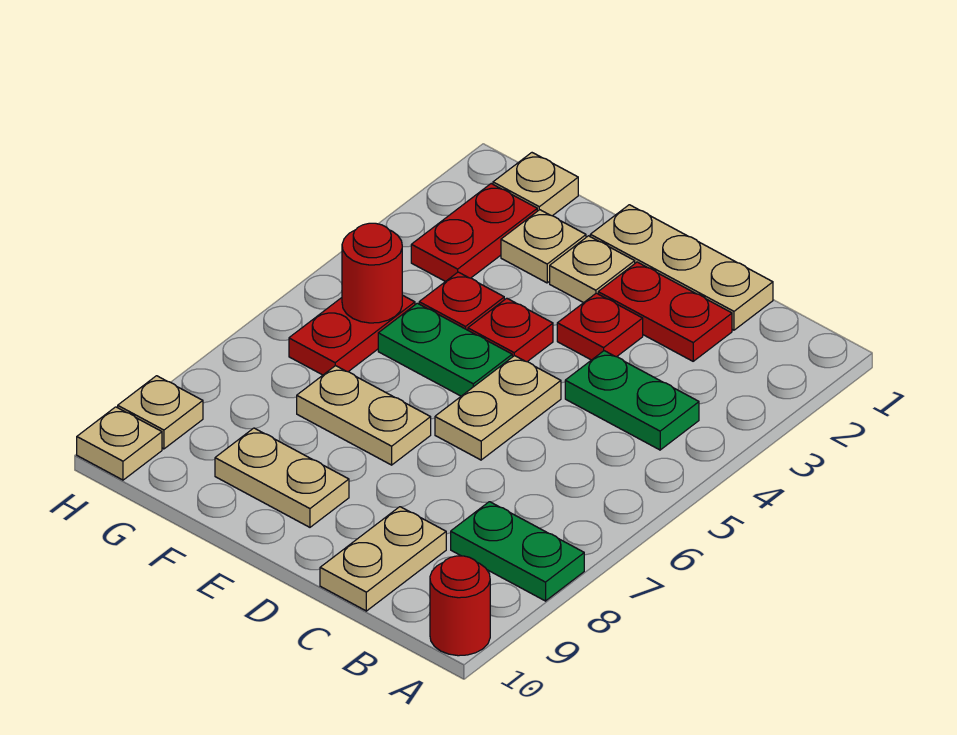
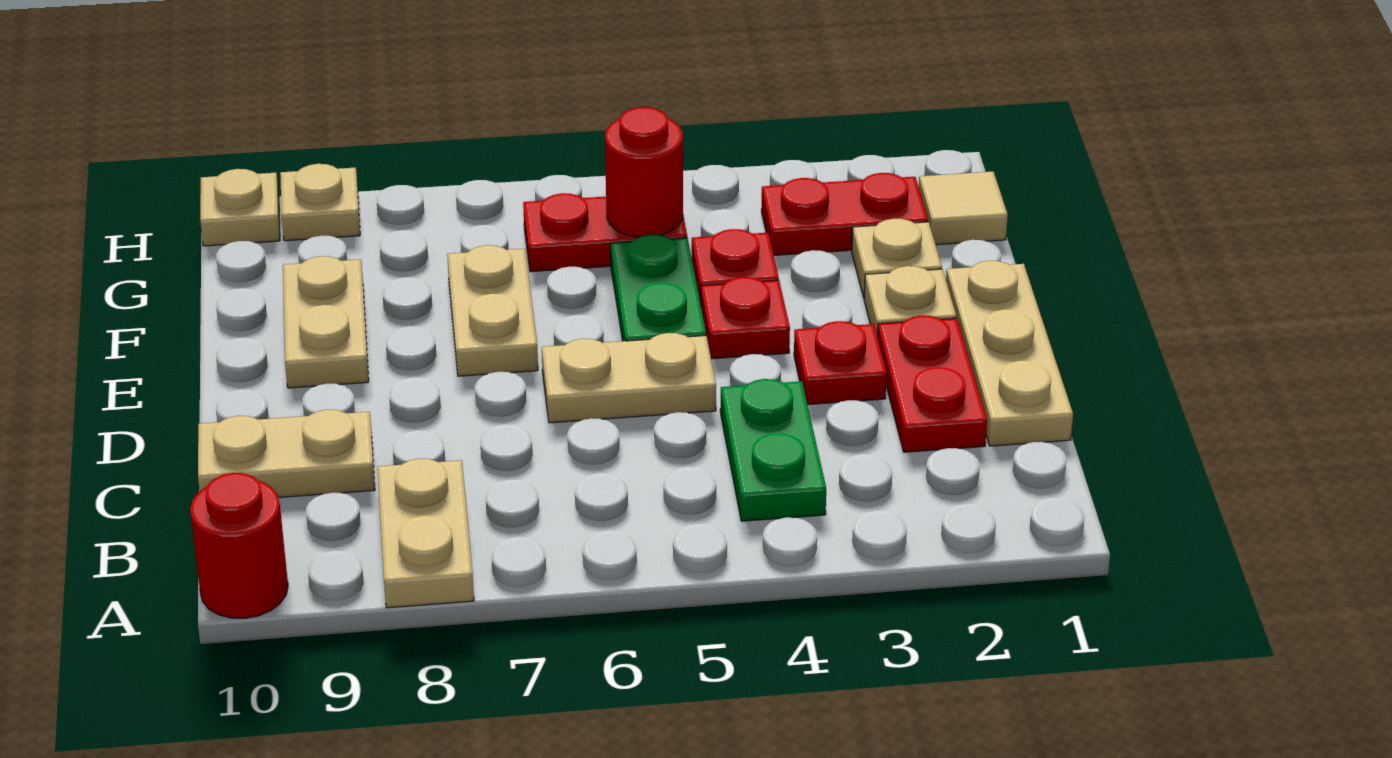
green 1x2 plate [451,502,584,601] -> tan 1x2 plate [377,459,474,608]
tan 1x1 plate [493,153,578,216] -> tan 1x1 tile [919,172,1008,245]

